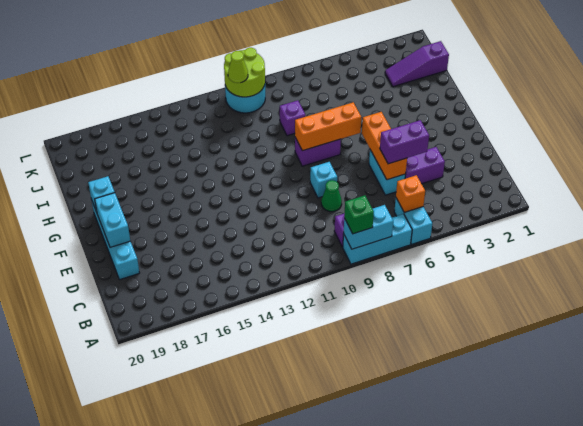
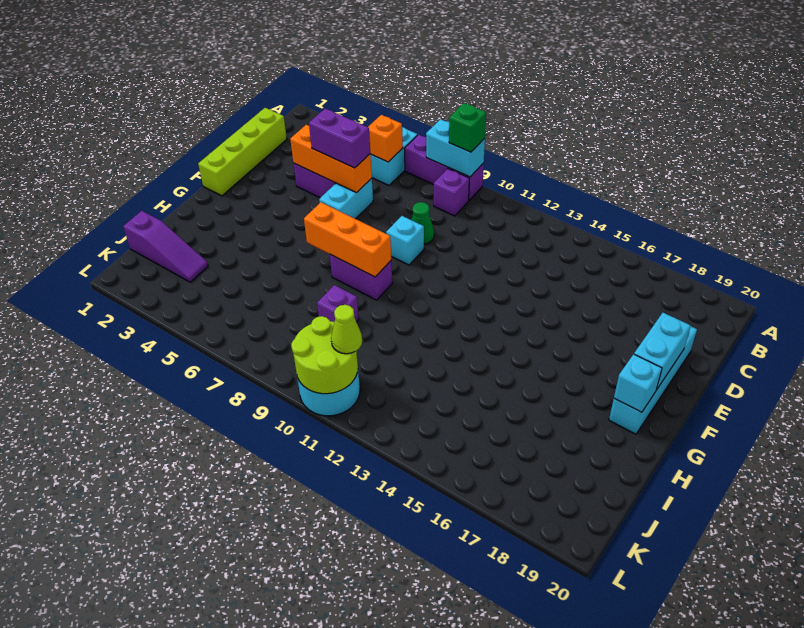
cyan 1x3 brick [343,214,412,264] -> purple 1x3 brick [404,135,484,200]
none -> lime 1x4 brick [198,108,287,196]
orange 1x3 brick [362,112,407,180] -> orange 1x3 brick turned to [290,125,372,193]

